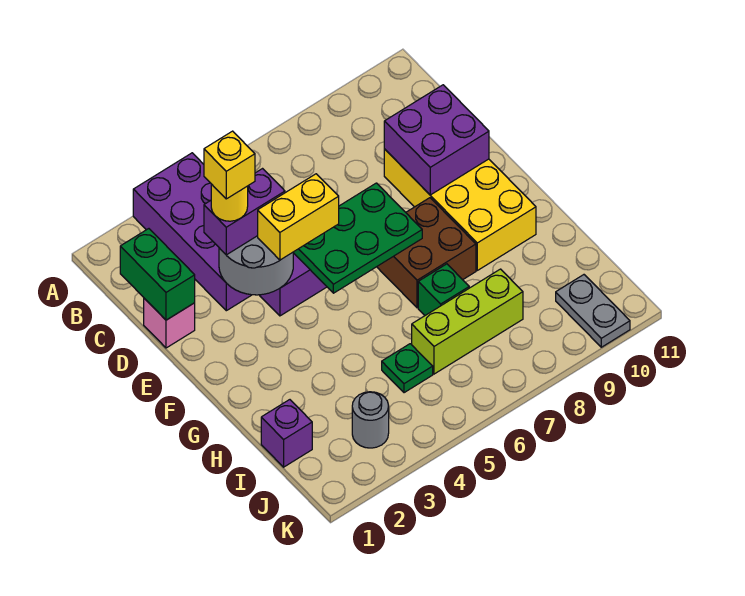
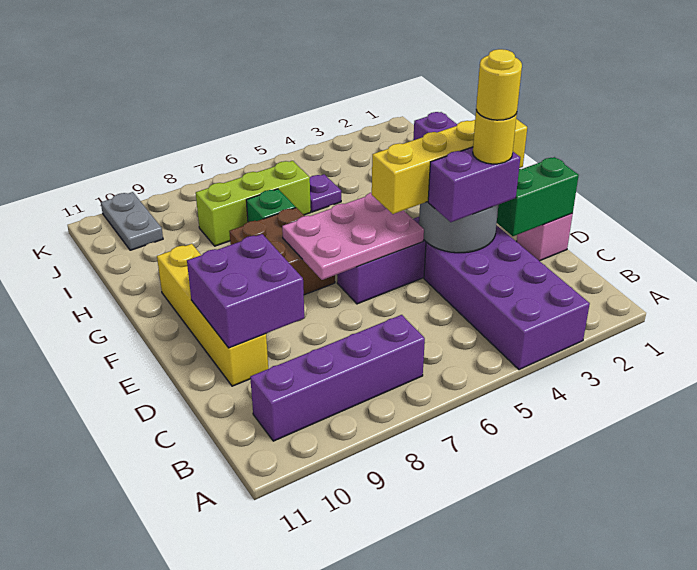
none -> purple 1x4 brick [250,315,425,441]
green 1x2 brick [120,229,195,320] -> green 1x2 brick turned to [497,157,579,236]
yellow 1x1 brick [204,131,255,199] -> yellow 1x1 round brick [476,49,522,120]
yellow 2x4 brick [384,149,536,270] -> yellow 1x4 brick [157,244,268,386]
yellow 1x2 brick [258,174,339,260] -> yellow 1x4 brick [372,119,527,214]
green 2x3 plate [293,183,422,293] -> pink 2x3 plate [282,193,424,280]
green 1x1 plate [382,344,433,393] -> purple 1x1 plate [310,174,341,212]
grey 1x1 round brick [352,392,389,448] -> none

